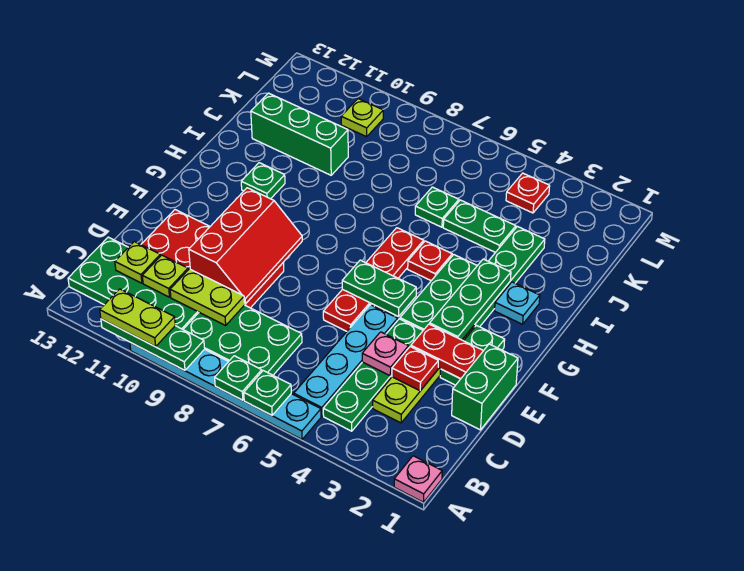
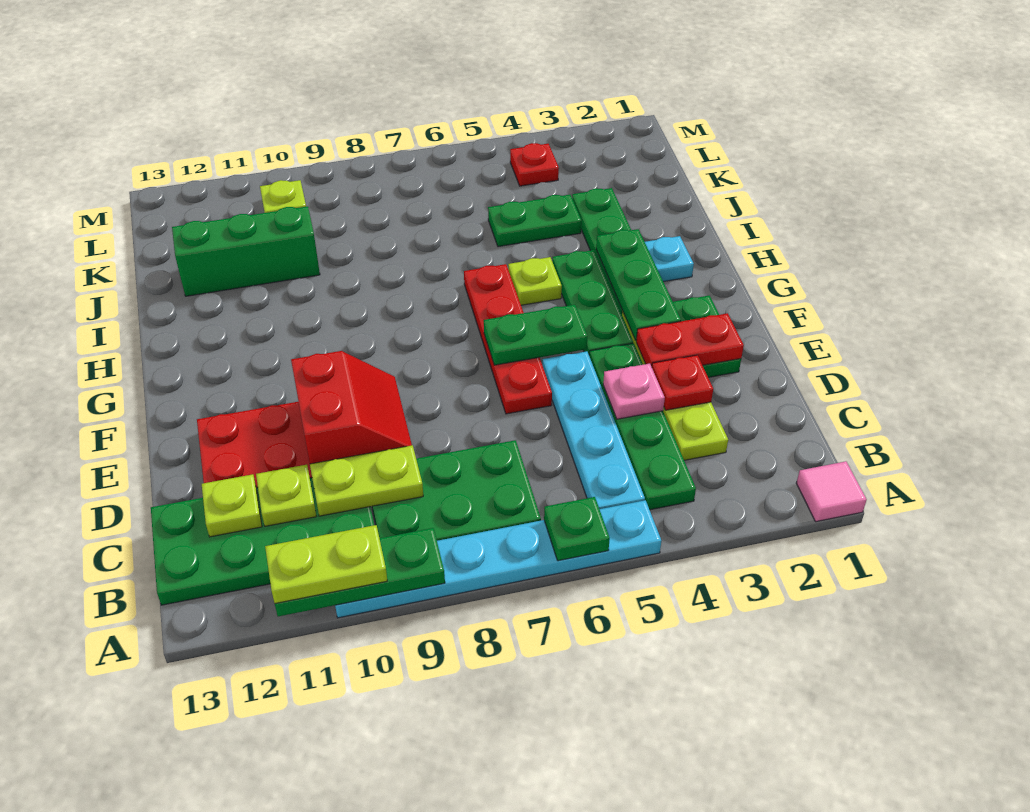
pink 1x1 plate [394,456,442,502] -> pink 1x1 tile [796,461,867,522]
green 1x1 plate [215,356,262,400] -> none
green 1x2 brick [452,344,518,430] -> none
red 2x3 slope [189,188,302,304] -> red 2x2 slope [291,351,412,464]
red 1x1 plate [408,241,452,281] -> lime 1x1 plate [508,257,562,305]
green 1x1 plate [241,163,285,199] -> none
green 1x1 plate [415,187,459,227] -> none

